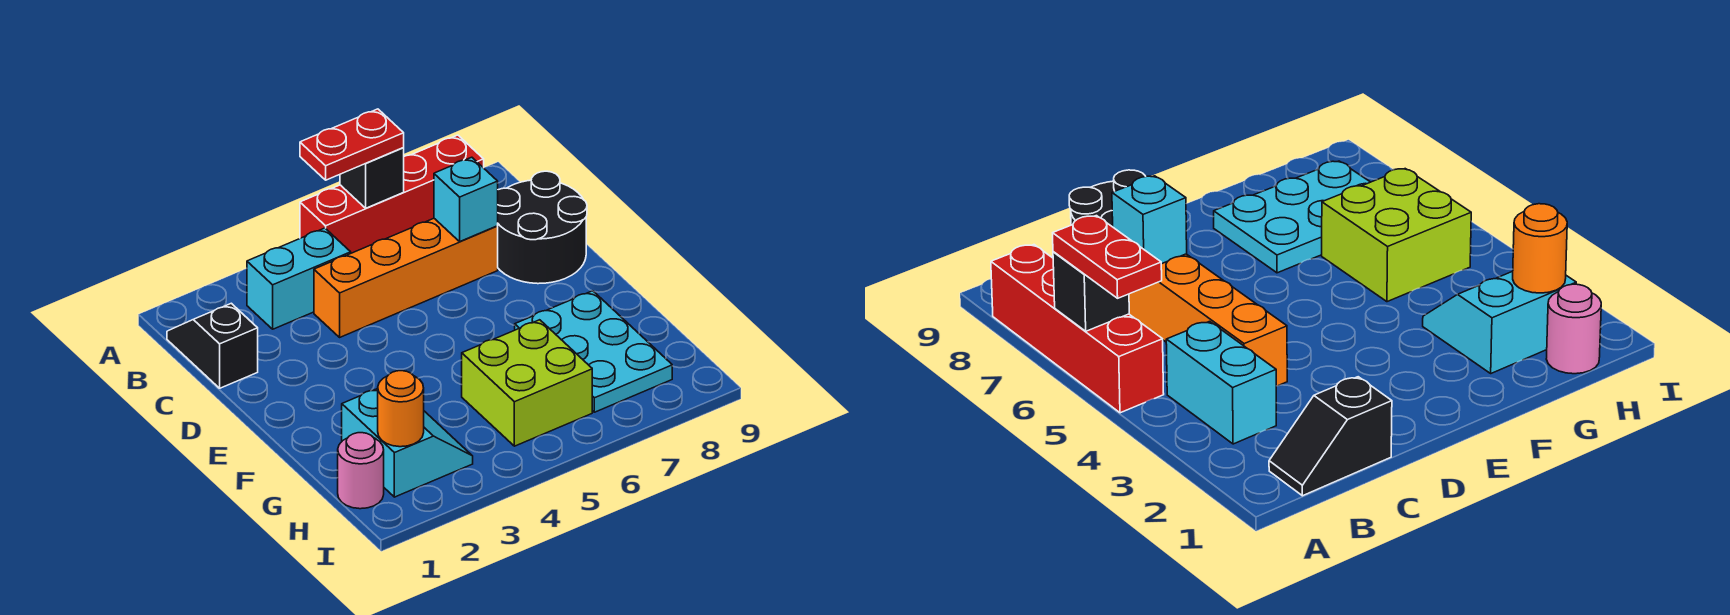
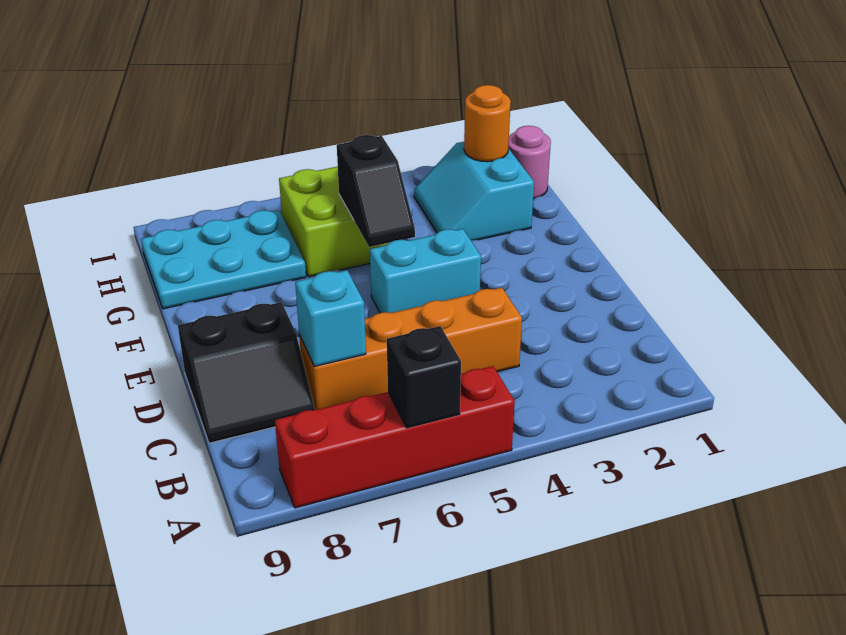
red 1x2 plate [300,109,404,180] -> none
black 1x2 slope [167,303,258,388] -> black 1x2 slope moved to [337,135,415,247]
cyan 1x2 brick [247,228,351,329] -> cyan 1x2 brick moved to [370,229,481,313]
black 2x2 round brick [498,171,587,284] -> black 2x2 slope [178,302,315,443]
cyan 2x3 plate [515,291,672,412] -> cyan 2x3 plate turned to [141,210,306,309]

